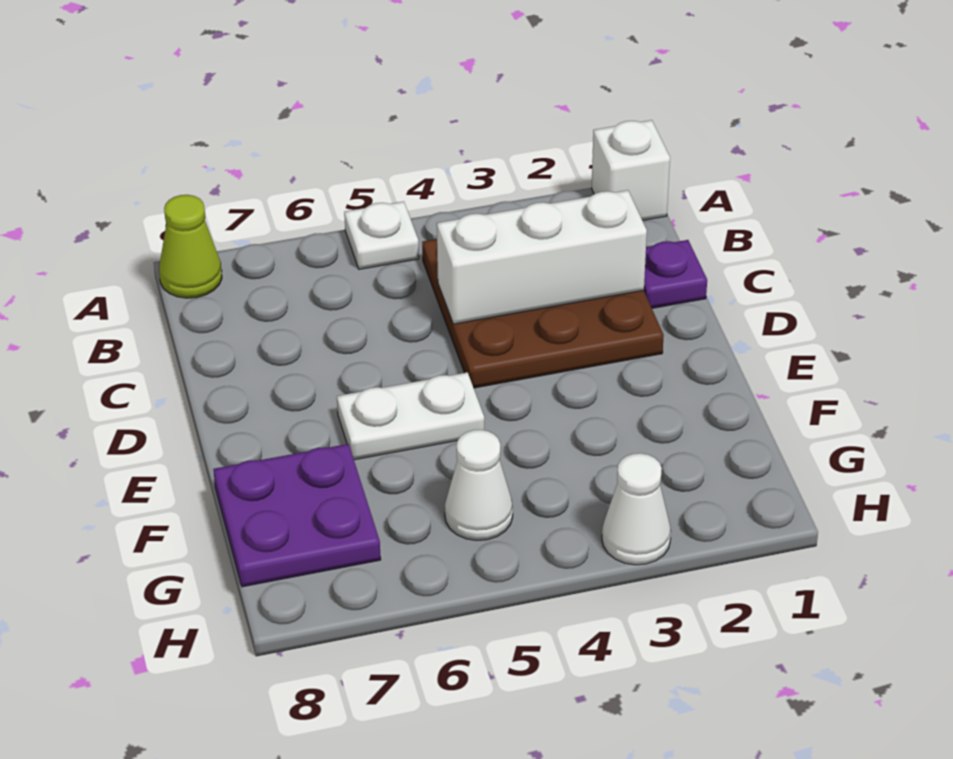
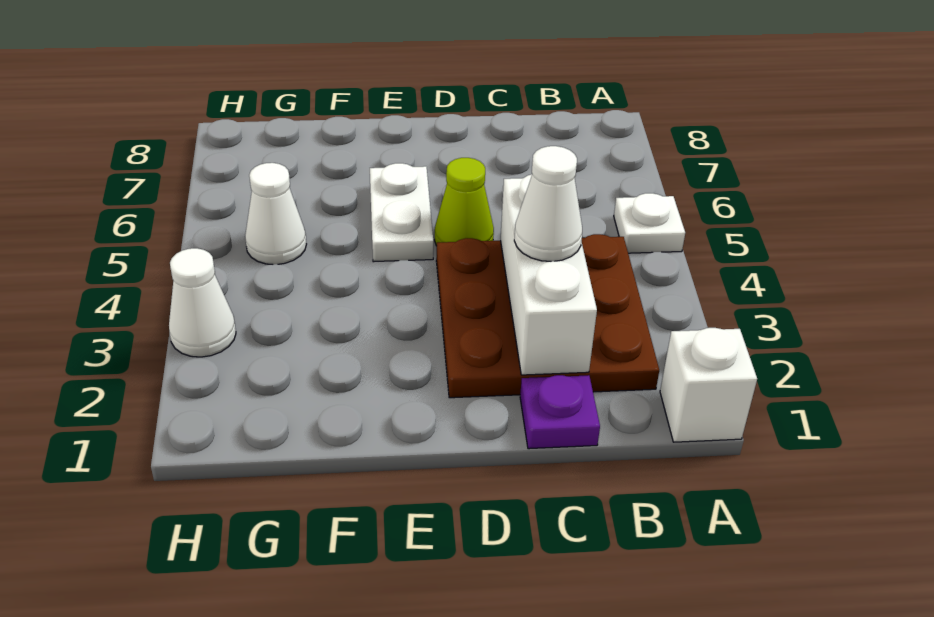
lime 1x1 cone [159,195,222,298] -> lime 1x1 cone moved to [434,158,494,246]
none -> white 1x1 cone [514,146,582,261]
purple 2x2 plate [213,444,381,587] -> none

